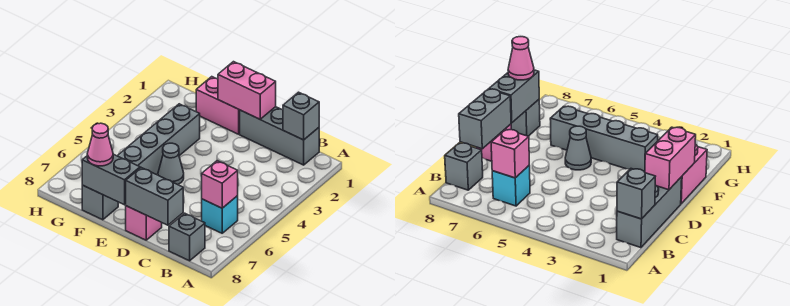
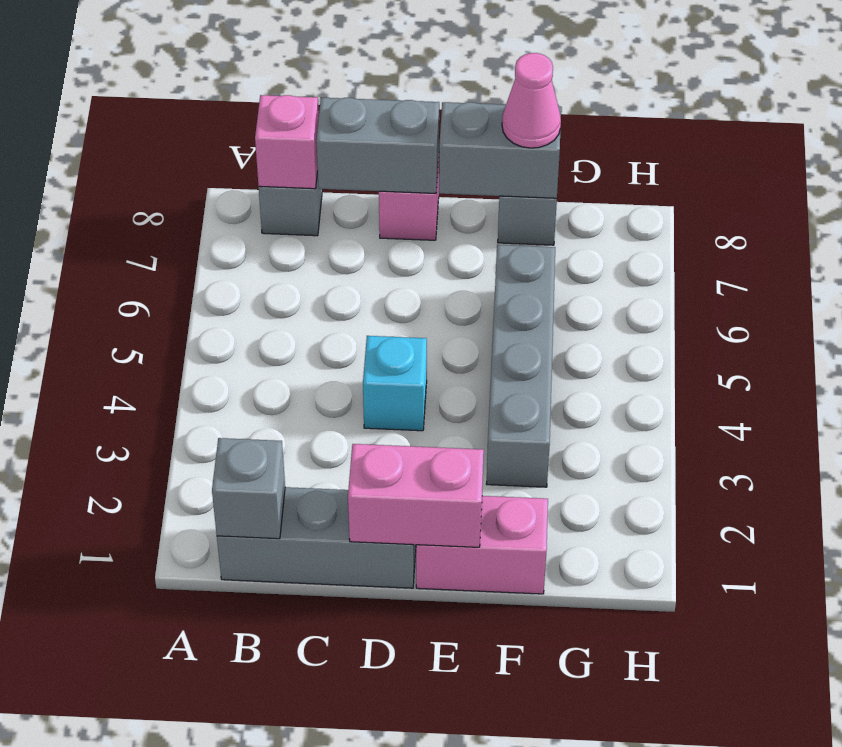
cyan 1x1 brick [202,196,238,233] -> cyan 1x1 brick moved to [363,336,427,431]
pink 1x1 brick [202,161,238,208] -> pink 1x1 brick moved to [255,95,319,189]
grey 1x1 cone [158,143,184,185] -> none

